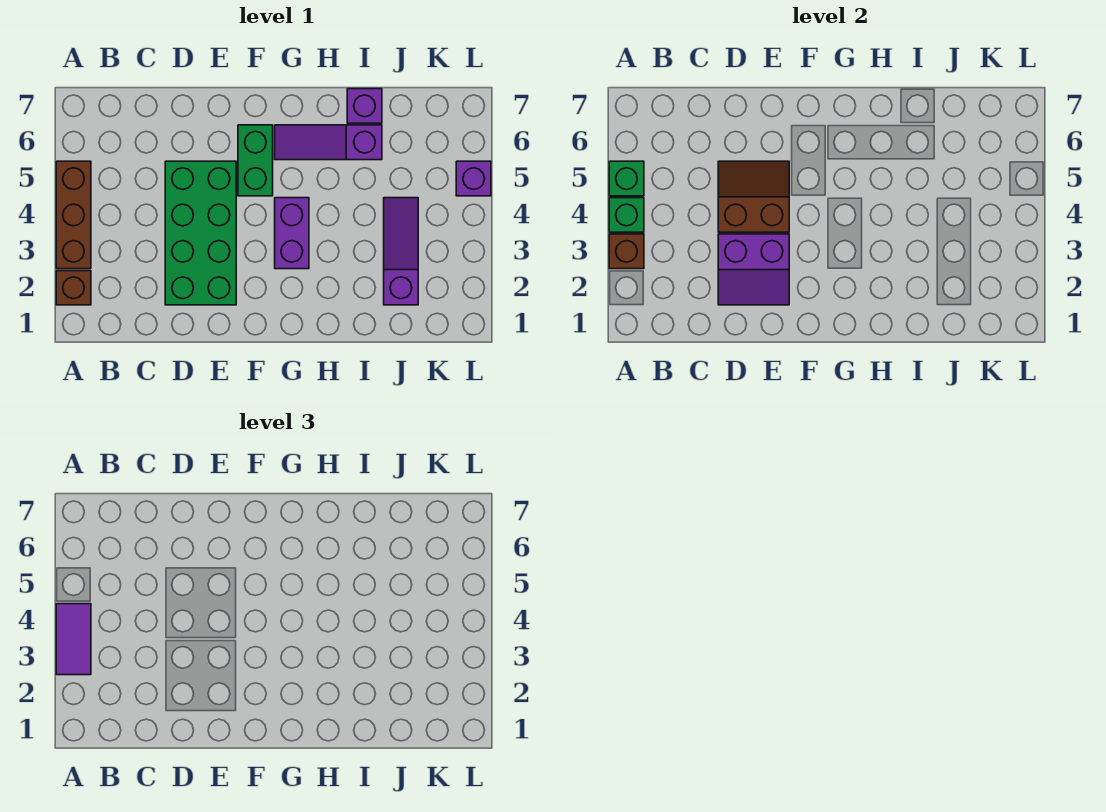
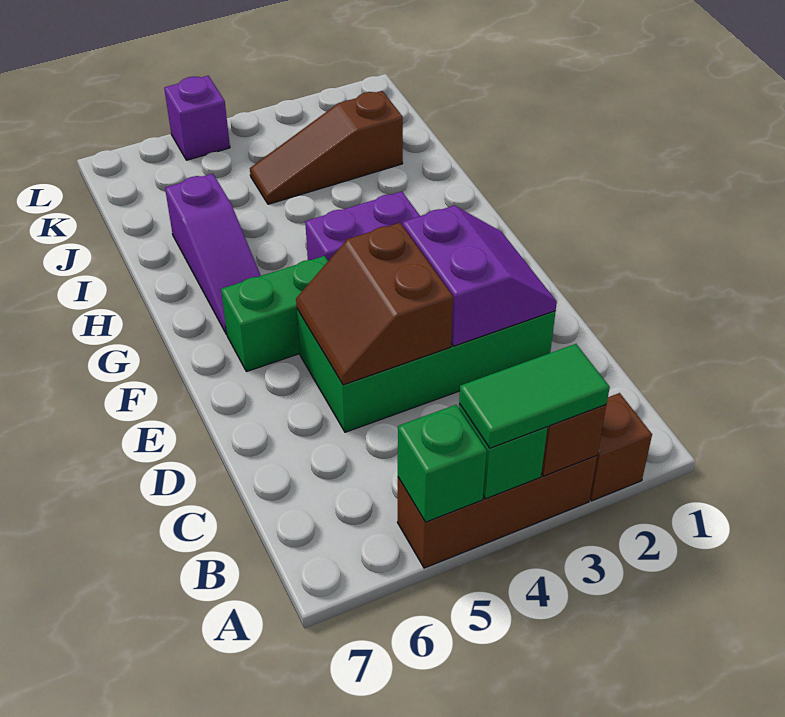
purple 1x2 tile [56,604,91,675] -> green 1x2 tile [459,344,610,448]
purple 1x1 brick [347,89,382,123] -> none
purple 1x3 slope [384,198,418,305] -> brown 1x3 slope [250,91,403,204]

